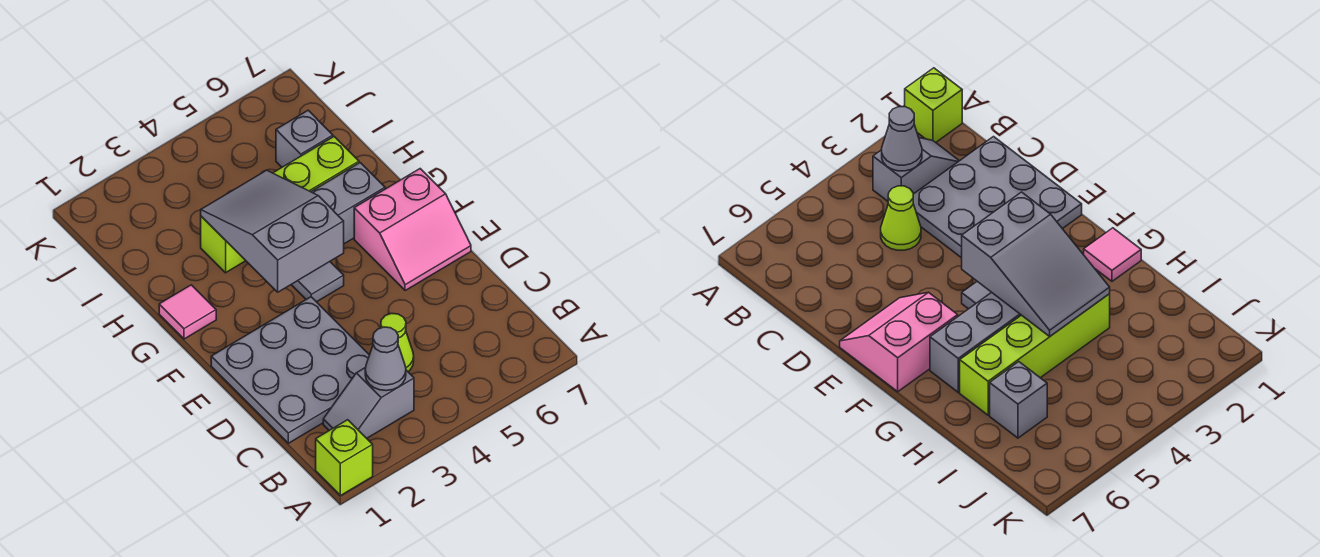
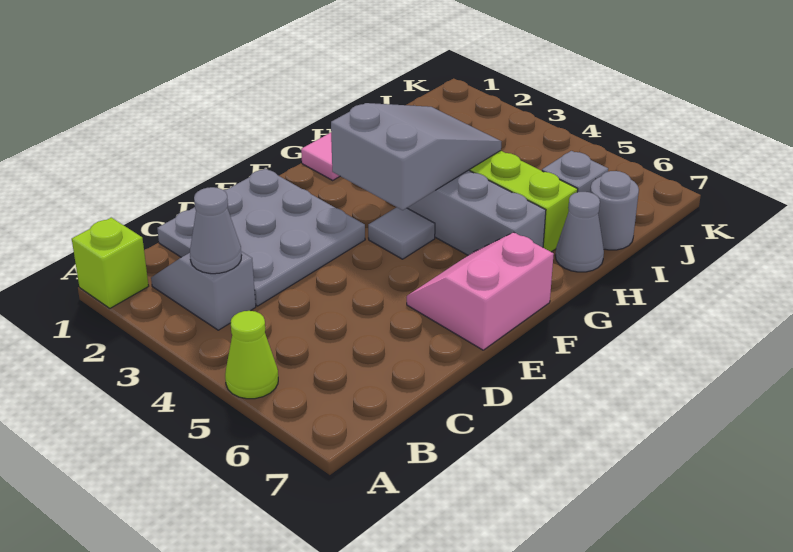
lime 1x1 cone [381,314,414,371] -> lime 1x1 cone moved to [225,311,278,399]
pink 2x2 slope [354,169,471,291] -> pink 2x2 slope turned to [407,232,554,350]
none -> grey 1x1 cone [555,192,604,272]
none -> grey 1x1 round brick [590,171,639,250]

